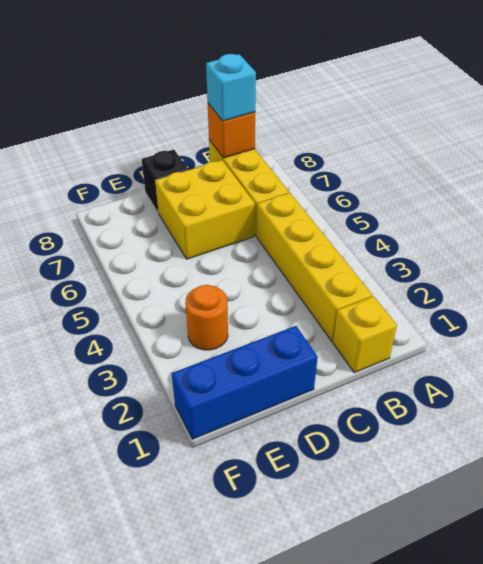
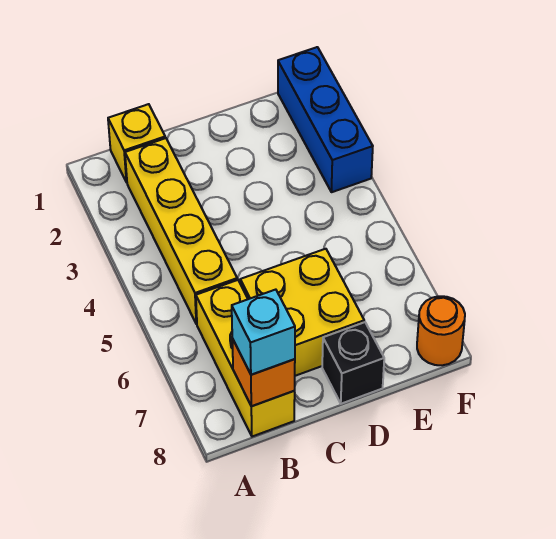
blue 1x3 brick [172,326,318,439] -> blue 1x3 brick turned to [278,47,373,192]
orange 1x1 round brick [185,285,228,350] -> orange 1x1 round brick moved to [417,296,465,365]

